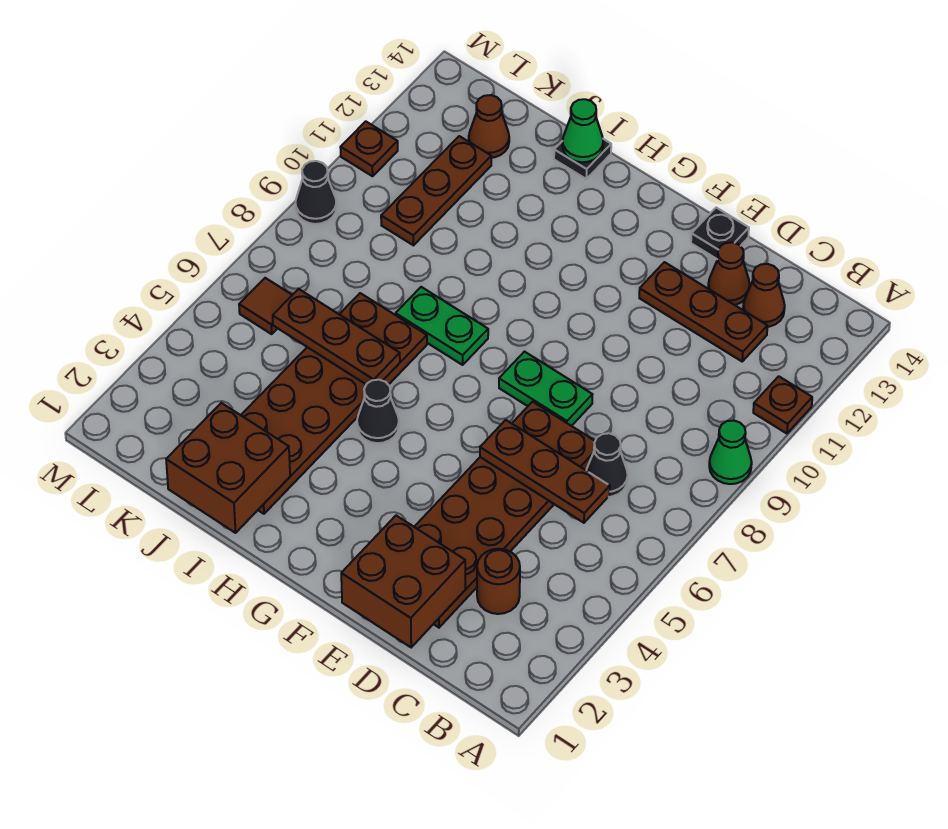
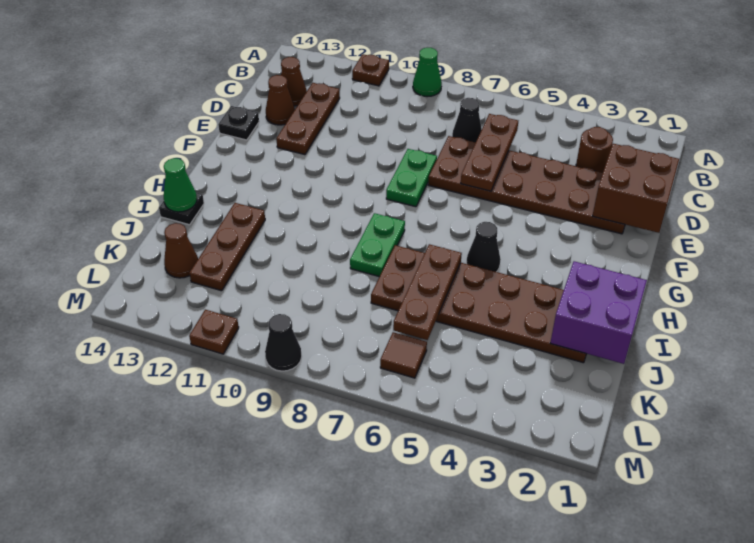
brown 2x2 brick [166,403,290,533] -> purple 2x2 brick [550,261,647,364]
brown 1x3 plate [381,136,491,245] -> brown 1x3 plate turned to [189,203,265,291]

